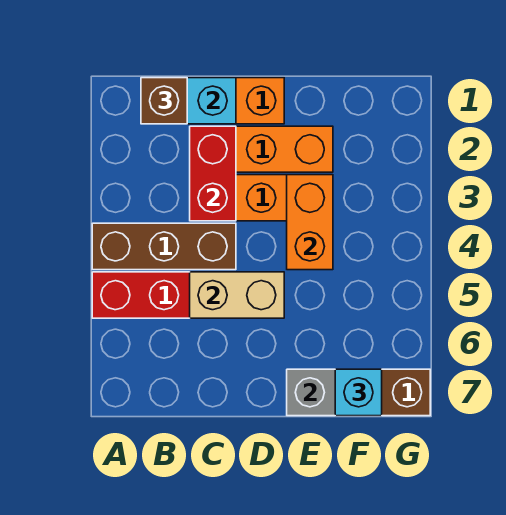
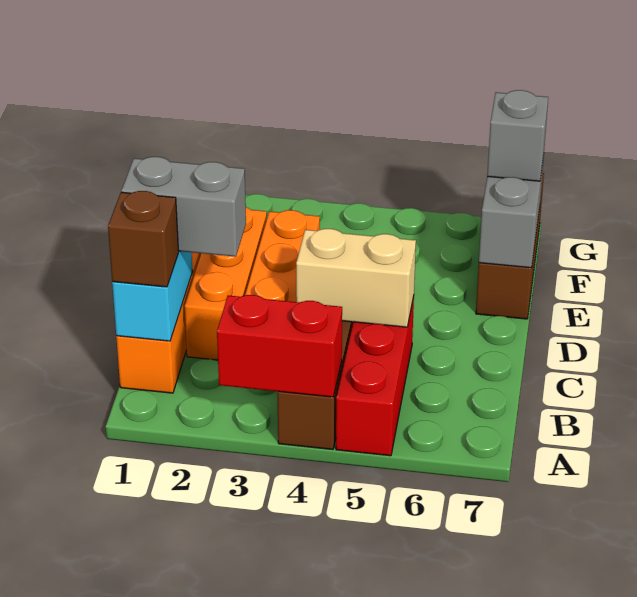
none -> grey 1x2 brick [121,157,246,257]
red 1x2 brick [190,126,236,221] -> red 1x2 brick moved to [217,295,342,397]
tan 1x2 brick [190,272,284,318] -> tan 1x2 brick turned to [296,229,416,327]
orange 1x2 brick [287,175,333,270] -> none
cyan 1x1 brick [335,369,382,416] -> grey 1x1 brick [487,90,548,181]

